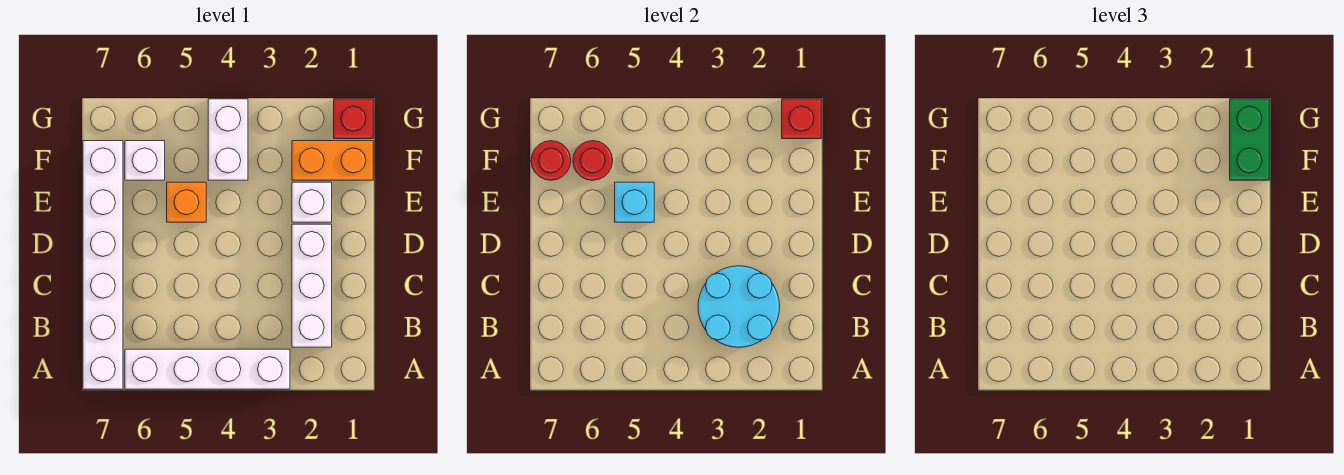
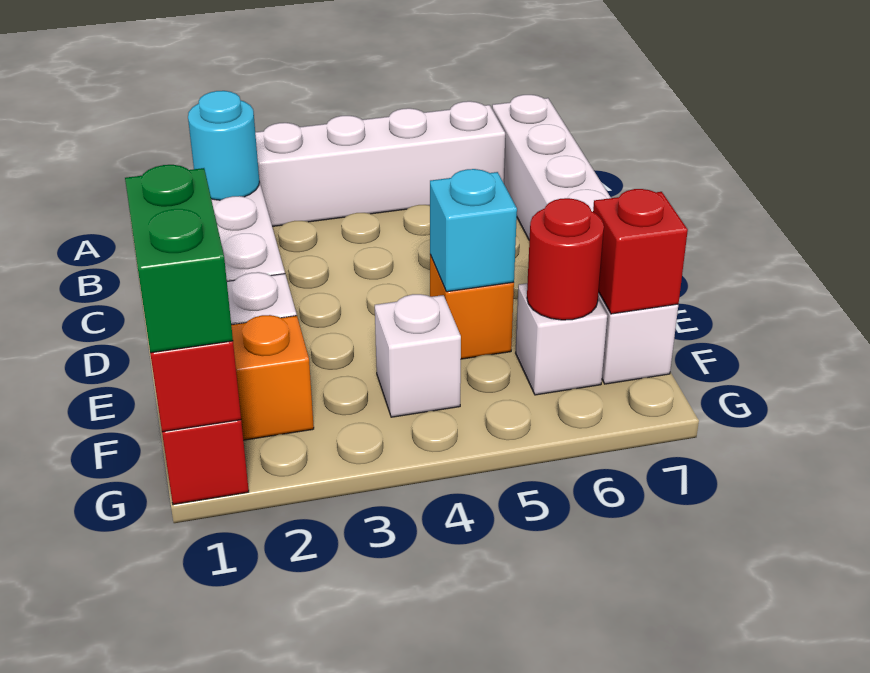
cyan 2x2 round brick [698,266,780,347] -> cyan 1x1 round brick [188,91,259,200]
white 1x2 brick [208,99,248,180] -> white 1x1 brick [375,294,461,417]
red 1x1 round brick [531,141,571,180] -> red 1x1 brick [593,189,688,314]

